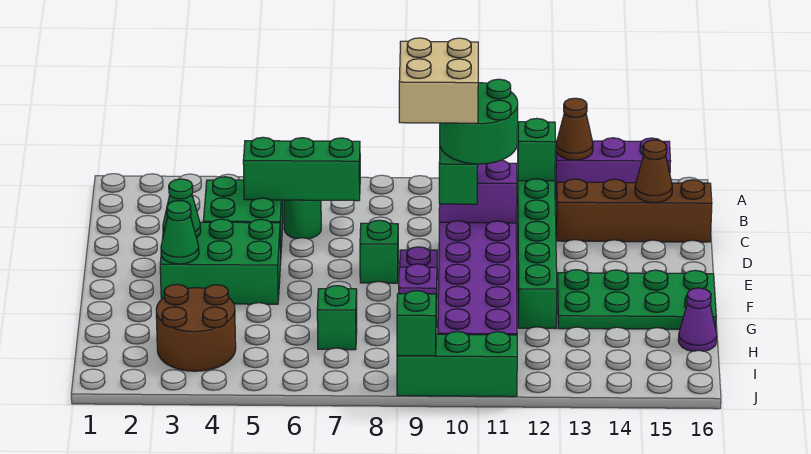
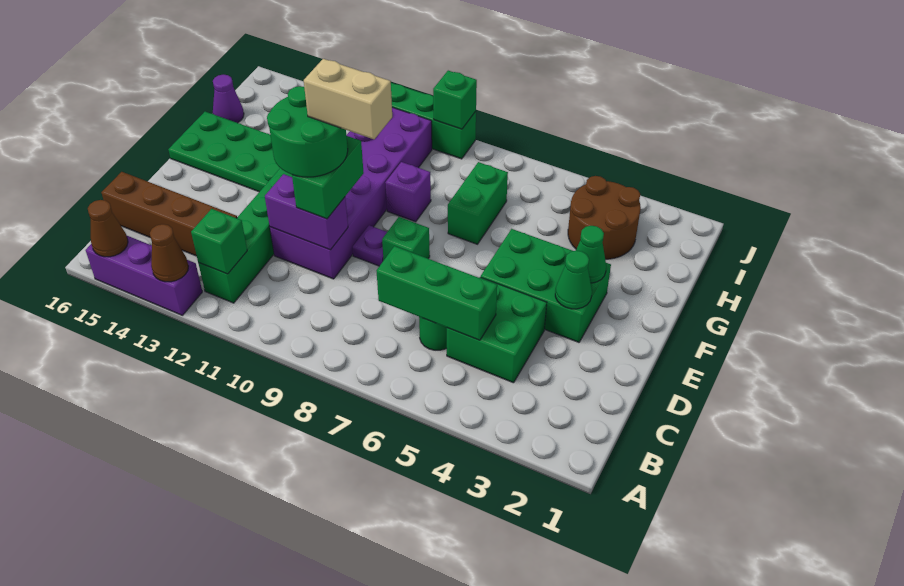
brown 1x1 cone [635,140,672,202] -> brown 1x1 cone moved to [88,200,128,257]
tan 2x2 brick [399,38,478,123] -> tan 1x2 brick [304,59,392,139]
green 1x1 brick [317,286,357,350] -> green 1x2 brick [448,162,508,244]

